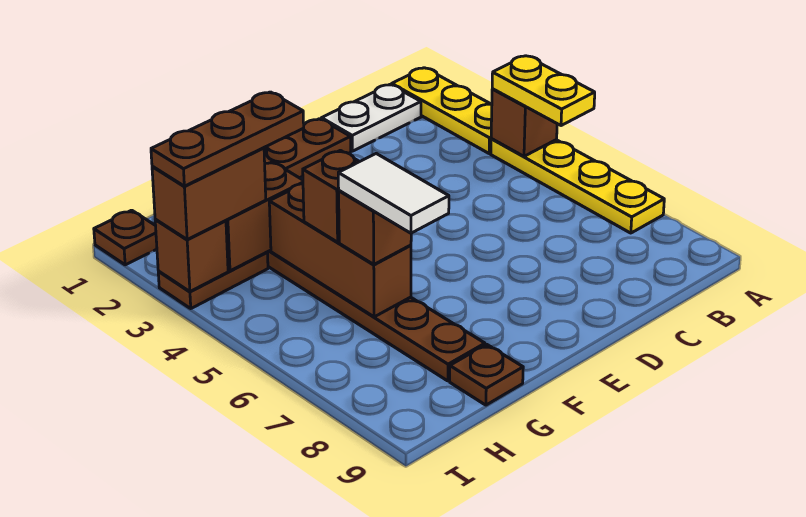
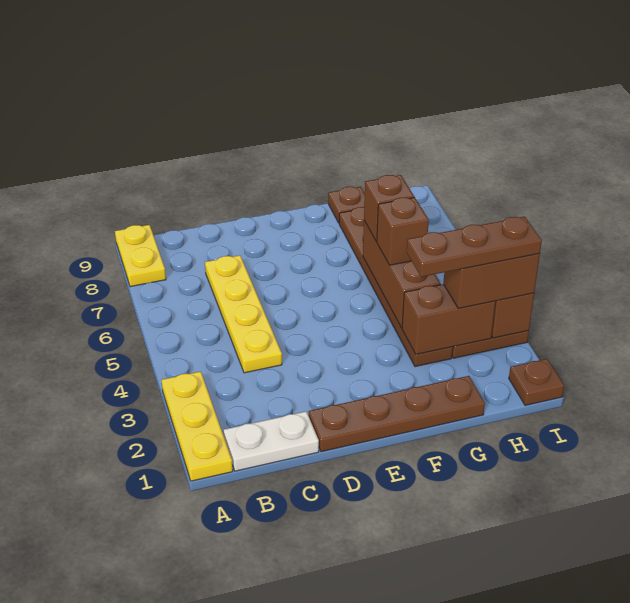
yellow 1x4 plate [491,139,664,233] -> yellow 1x4 plate moved to [205,255,282,373]
brown 1x1 brick [491,89,557,156] -> none
yellow 1x2 plate [492,56,595,126] -> yellow 1x2 plate moved to [115,225,166,287]
white 1x2 tile [338,154,449,233] -> none

